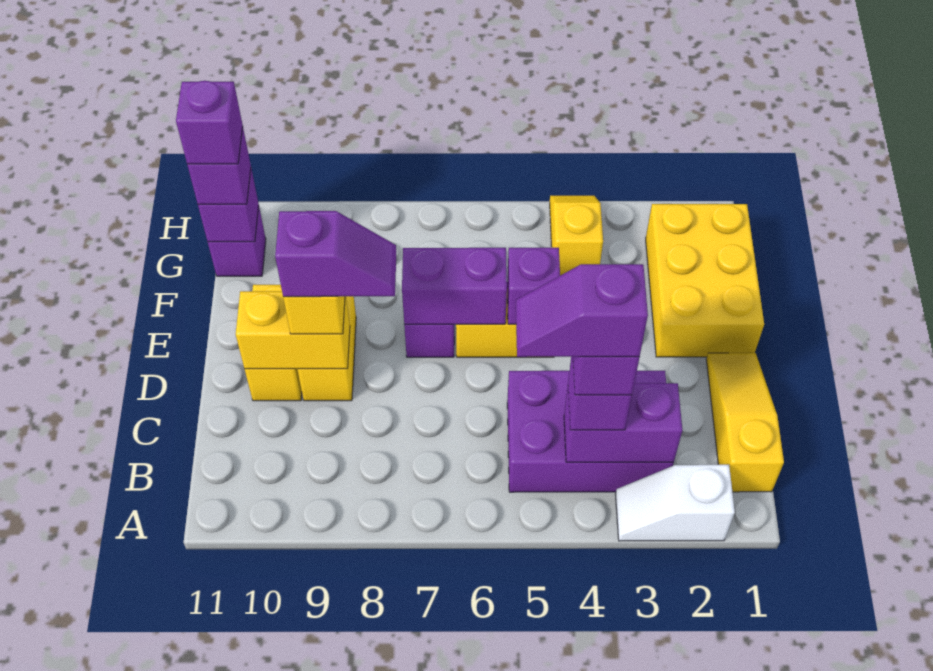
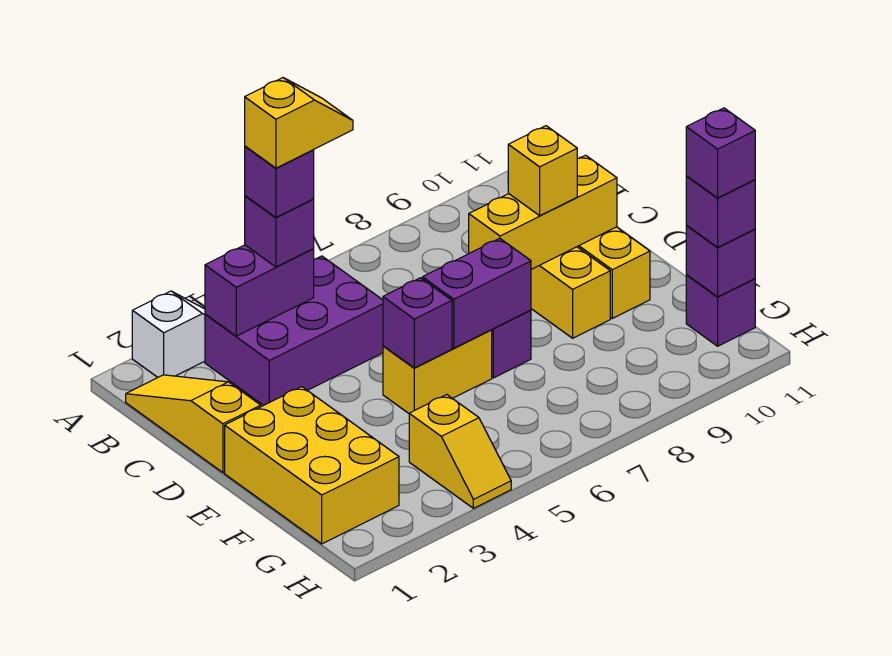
yellow 1x3 slope [706,353,784,492] -> yellow 1x3 slope turned to [126,375,261,473]
purple 1x2 slope [516,264,648,357] -> yellow 1x2 slope [245,78,353,168]
purple 1x2 slope [275,211,396,297] -> none
yellow 1x2 brick [236,291,350,369] -> yellow 1x3 brick [469,155,617,269]

